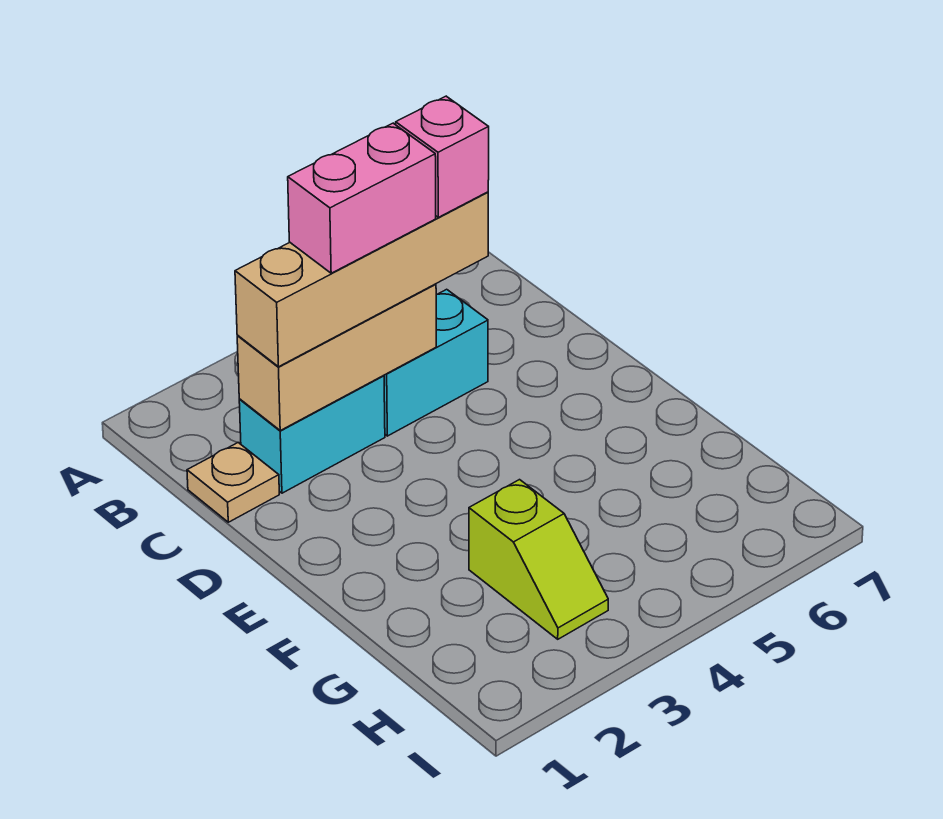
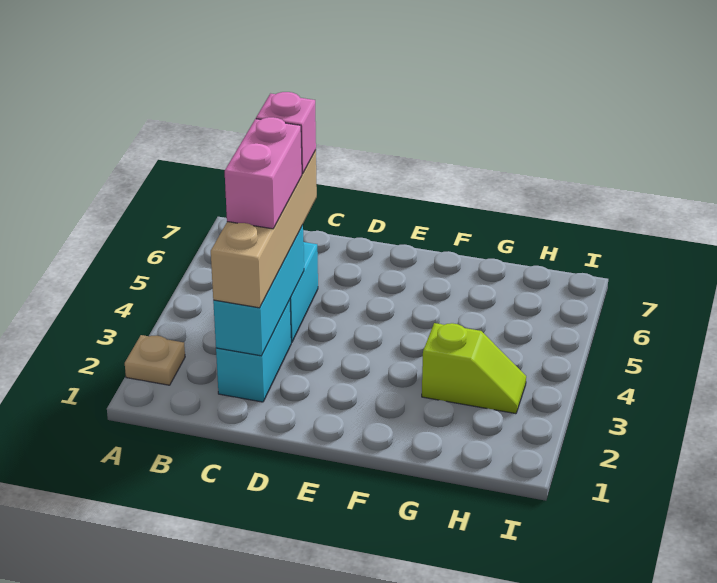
tan 1x1 plate [187,443,279,522] -> tan 1x1 plate moved to [125,335,185,385]
tan 1x3 brick [237,284,436,430] -> cyan 1x3 brick [213,225,304,356]

